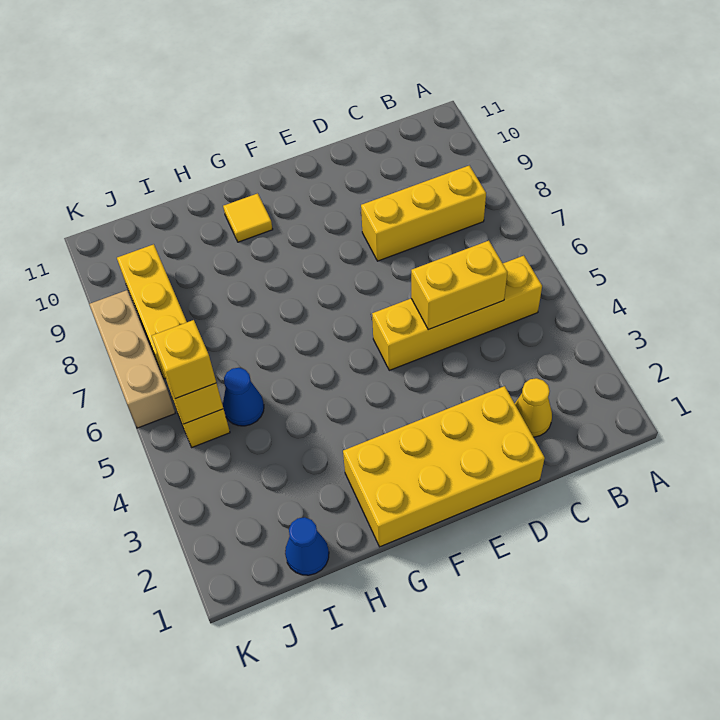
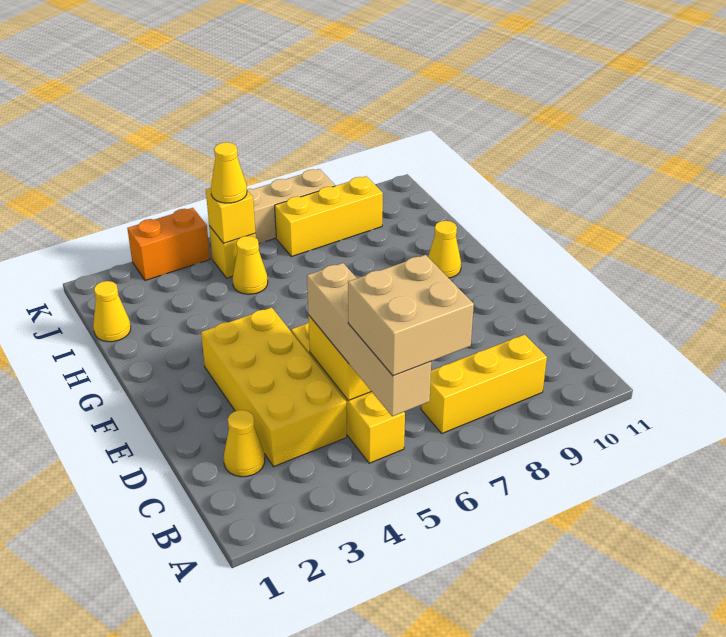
none -> tan 1x4 brick [307,263,431,416]
none -> tan 2x2 brick [348,255,474,376]
yellow 1x3 brick [361,166,486,261] -> yellow 1x3 brick turned to [421,335,547,433]
yellow 2x4 brick [343,386,545,547] -> yellow 2x4 brick moved to [201,307,347,467]
yellow 1x1 tile [223,193,273,242] -> yellow 1x1 cone [428,221,461,278]
blue 1x1 cone [285,517,329,575] -> yellow 1x1 cone [93,281,131,342]
blue 1x1 cone [223,368,264,426] -> yellow 1x1 cone [233,236,268,294]
yellow 1x1 brick [152,320,216,399] -> yellow 1x1 cone [211,142,247,203]
none -> orange 1x2 brick [127,208,210,280]

